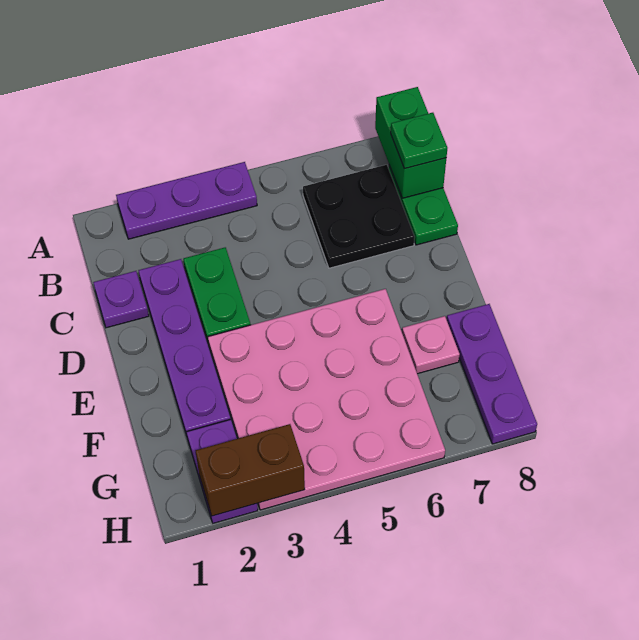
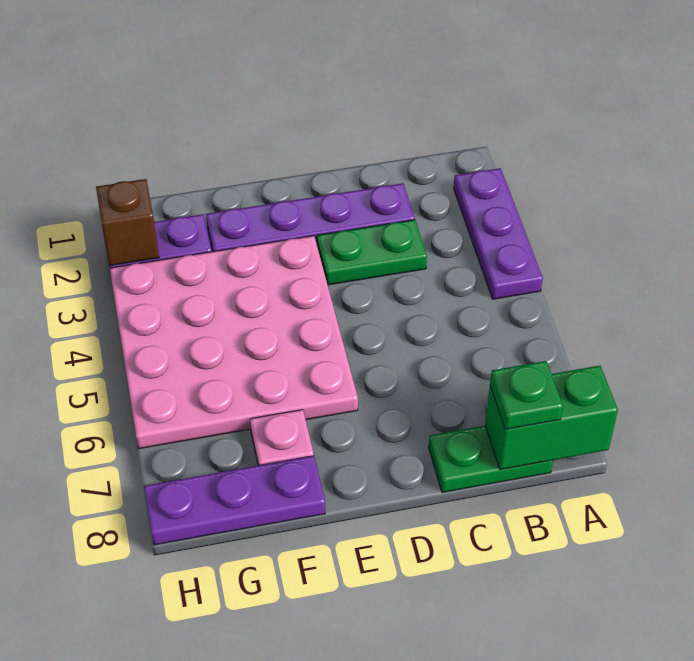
black 2x2 plate [303,165,415,268] -> none
purple 1x1 plate [93,271,149,328] -> none
brown 1x2 brick [196,424,305,516] -> brown 1x1 brick [96,179,159,266]

